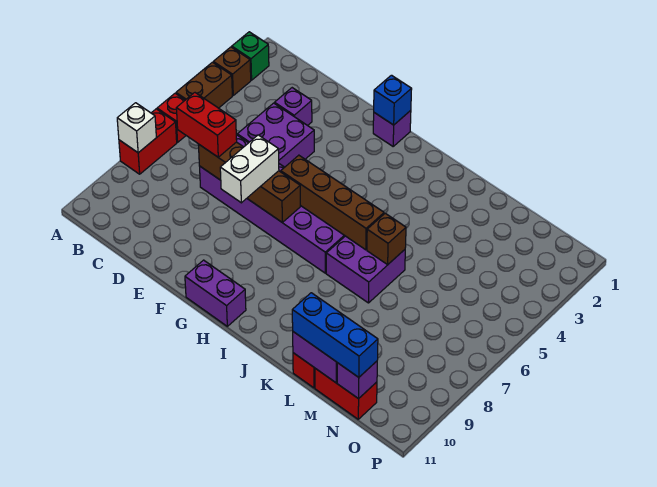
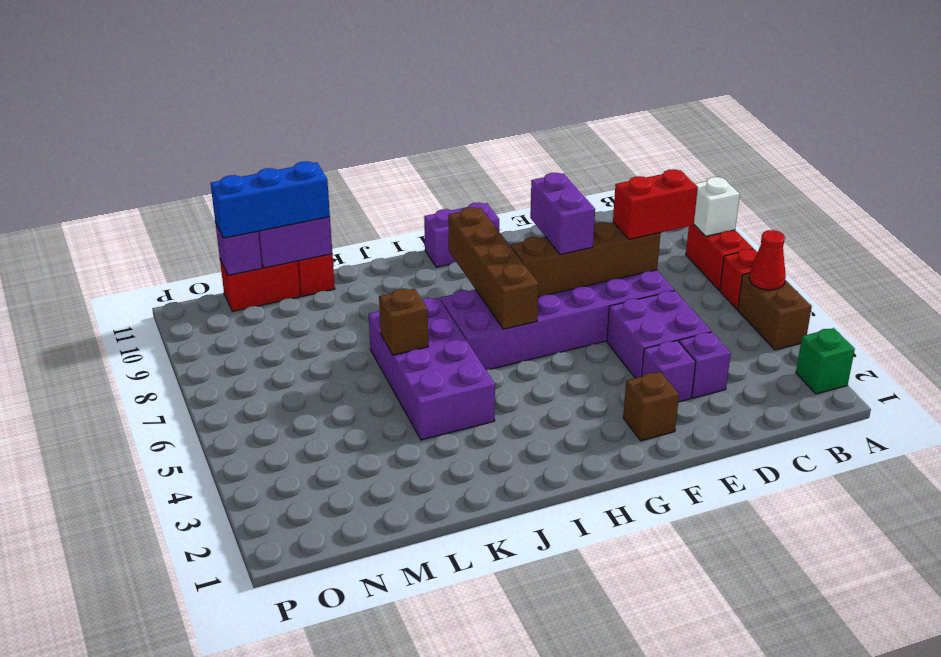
brown 1x1 brick [213,47,251,95] -> brown 1x1 brick moved to [623,372,679,441]
none -> red 1x1 cone [749,230,786,290]
white 1x2 brick [220,135,279,203] -> purple 1x2 brick [530,173,595,255]
purple 1x1 brick [373,110,411,146] -> purple 1x1 brick moved to [642,341,696,402]
blue 1x1 brick [374,75,412,125] -> none
brown 1x4 brick [281,155,384,250] -> brown 1x4 brick turned to [448,207,539,329]
purple 2x2 brick [326,236,405,303] -> purple 2x4 brick [369,298,495,440]

